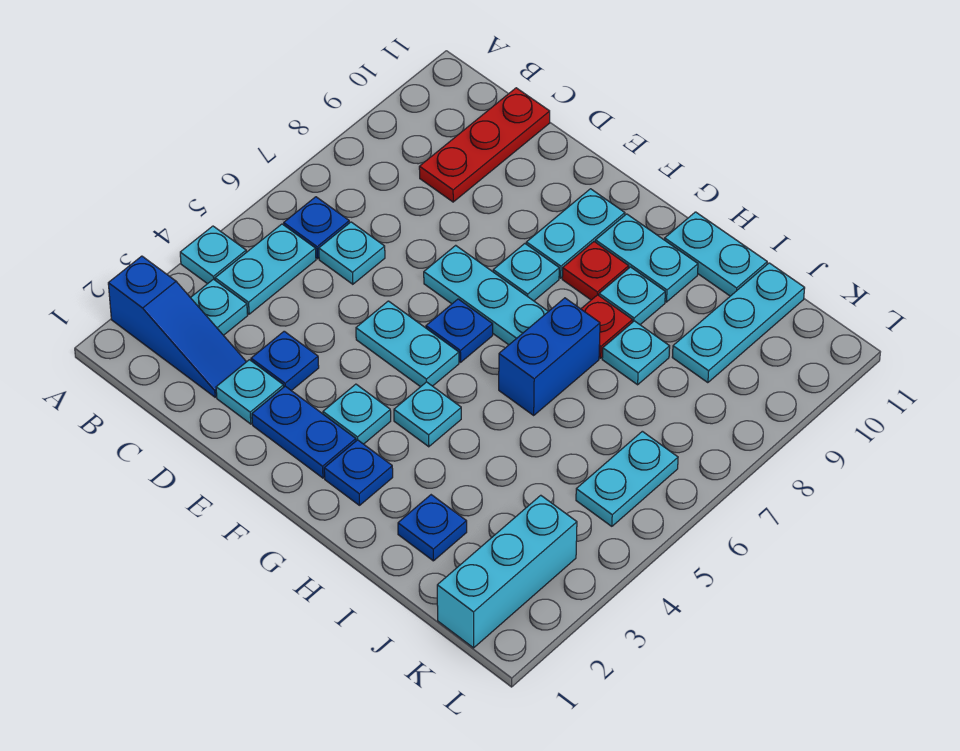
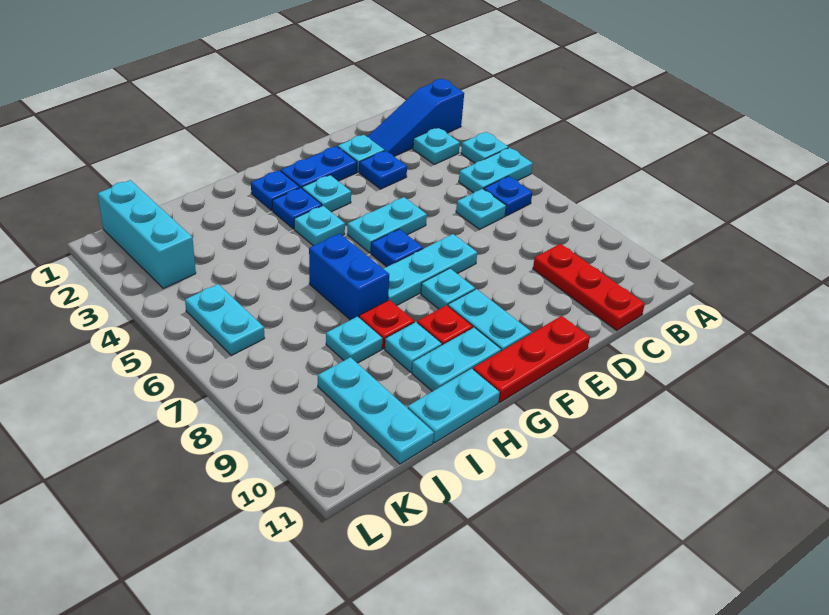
cyan 1x2 plate [215,224,316,314] -> cyan 1x2 plate turned to [459,148,533,193]
none -> red 1x3 plate [473,316,590,402]
blue 1x1 plate [398,495,467,561] -> blue 1x1 plate moved to [272,188,322,229]

